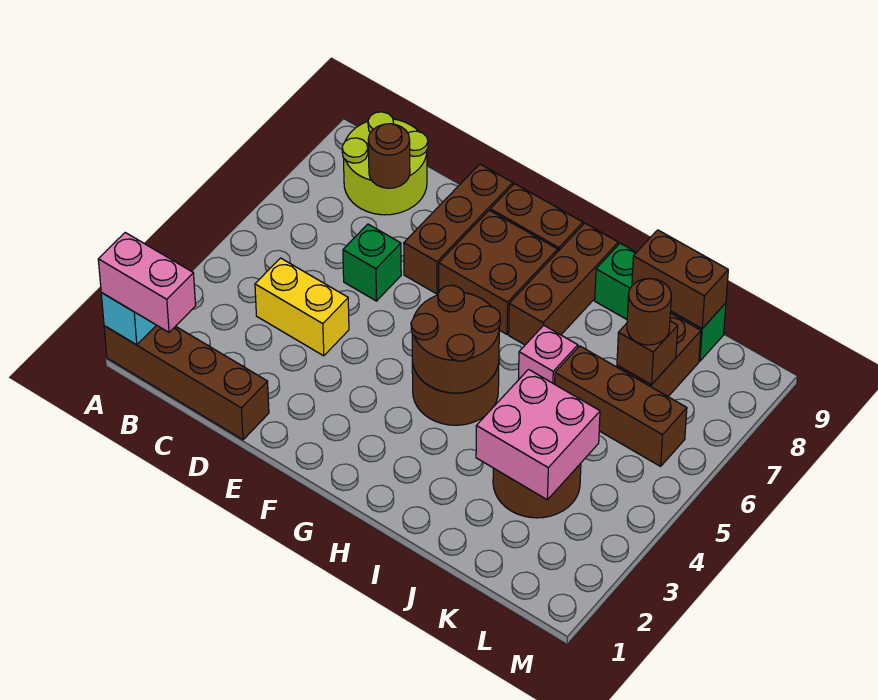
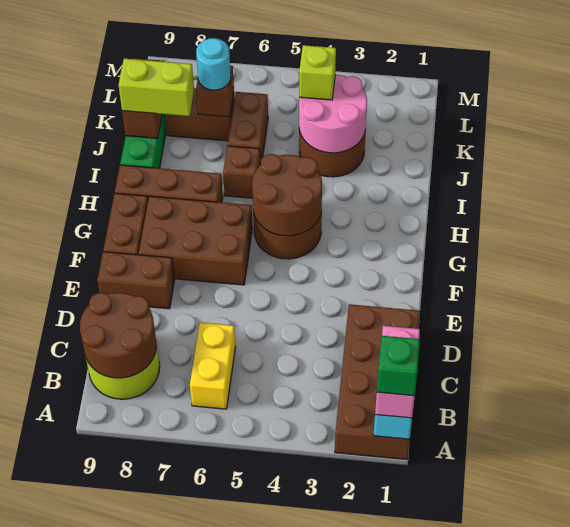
brown 1x4 brick [104,325,269,440] -> brown 2x4 brick [335,304,420,460]
yellow 1x2 brick [255,258,349,356] -> yellow 1x2 brick moved to [190,323,235,409]
brown 1x1 round brick [368,124,410,188] -> brown 2x2 round brick [80,293,157,378]
green 1x1 brick [343,224,401,301] -> green 1x1 brick moved to [377,336,420,396]
brown 1x3 brick [404,164,513,294] -> brown 1x2 brick [97,252,175,309]
brown 2x2 brick [439,210,558,334] -> brown 2x3 brick [139,196,253,285]
pink 1x1 brick [518,325,578,384] -> brown 1x1 brick [223,146,260,198]
pink 2x2 brick [476,369,600,500] -> pink 2x2 round brick [299,74,367,153]
brown 1x3 brick [555,346,687,466] -> brown 1x2 brick [228,92,268,165]
none -> lime 1x2 brick [119,59,194,116]
none -> lime 1x1 brick [299,45,336,100]
brown 1x1 round brick [627,278,671,345] -> cyan 1x1 round brick [196,38,231,90]

